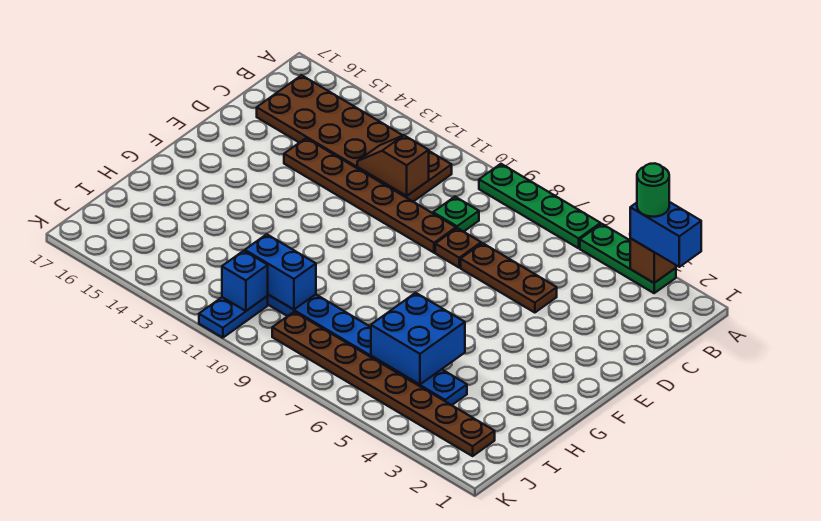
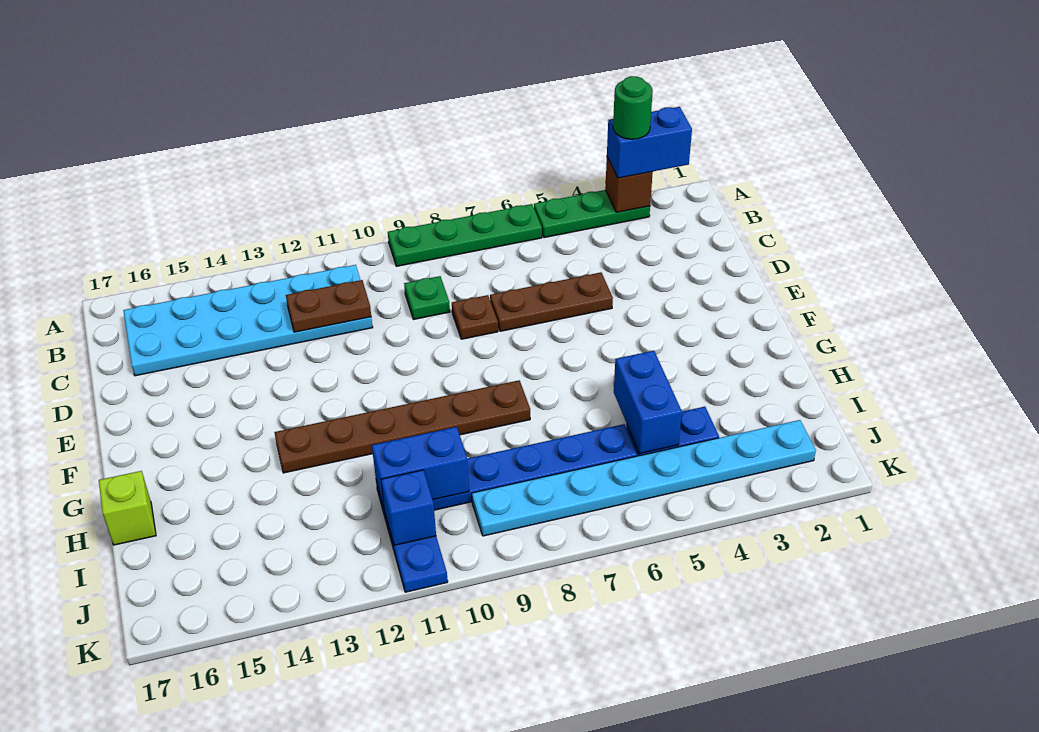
brown 2x6 plate [257,75,452,202] -> cyan 2x6 plate [123,265,373,376]
brown 1x2 slope [357,135,429,196] -> brown 1x2 plate [286,280,371,332]
brown 1x6 plate [284,138,456,253] -> brown 1x6 plate moved to [274,380,530,473]
blue 2x2 brick [371,293,465,385] -> blue 1x2 brick [614,351,682,454]
none -> lime 1x1 brick [99,471,156,545]
brown 1x8 plate [272,312,495,456] -> cyan 1x8 plate [472,420,816,536]

